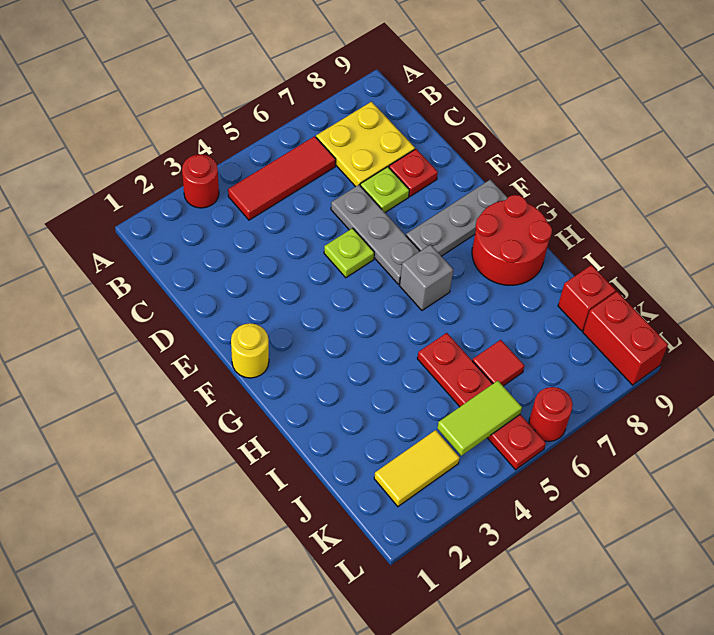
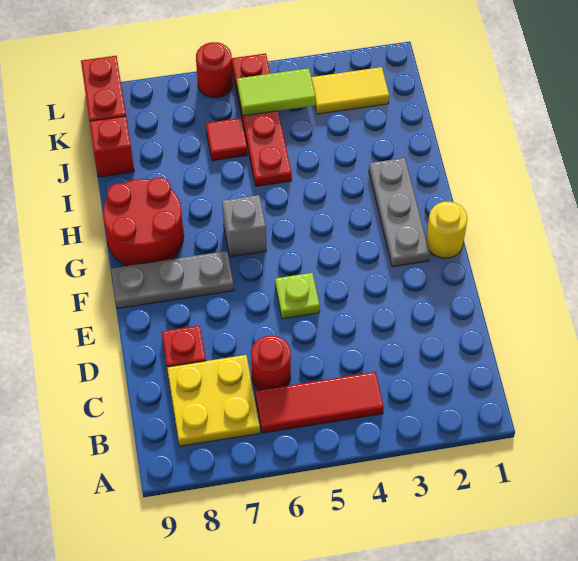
red 1x1 round brick [182,154,219,208] -> red 1x1 round brick moved to [251,336,291,390]
grey 1x3 plate [331,185,420,284] -> grey 1x3 plate moved to [369,158,430,267]
lime 1x1 plate [360,167,409,212] -> none

